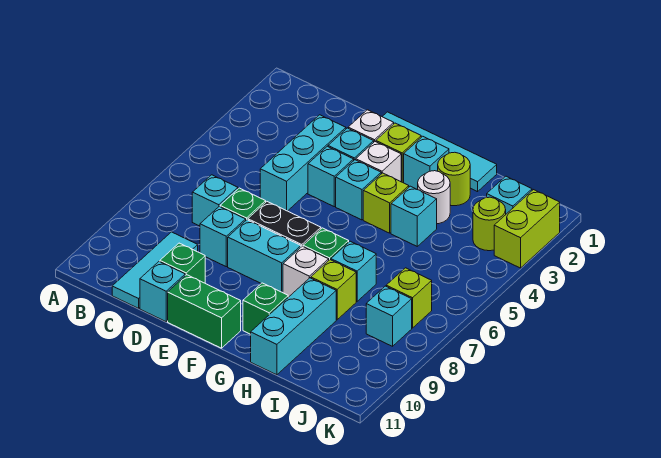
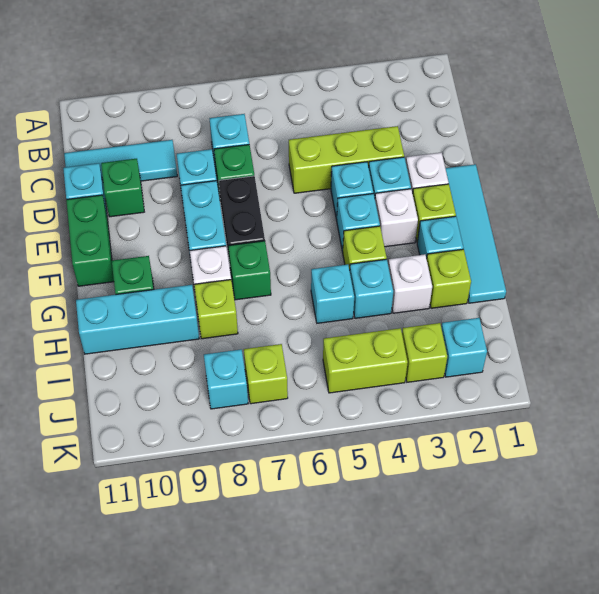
cyan 1x3 brick [260,115,346,211] -> lime 1x3 brick [289,126,404,193]
lime 1x1 round brick [438,152,470,206] -> lime 1x1 brick [427,249,471,308]
white 1x1 round brick [418,171,450,224] -> white 1x1 brick [388,254,432,313]
cyan 1x1 brick [331,241,376,301] -> cyan 1x1 brick moved to [311,264,354,323]
lime 1x1 round brick [473,197,506,251] -> lime 1x1 brick [402,323,447,382]
lime 1x2 brick [494,190,560,268] -> lime 1x2 brick moved to [323,328,408,393]

